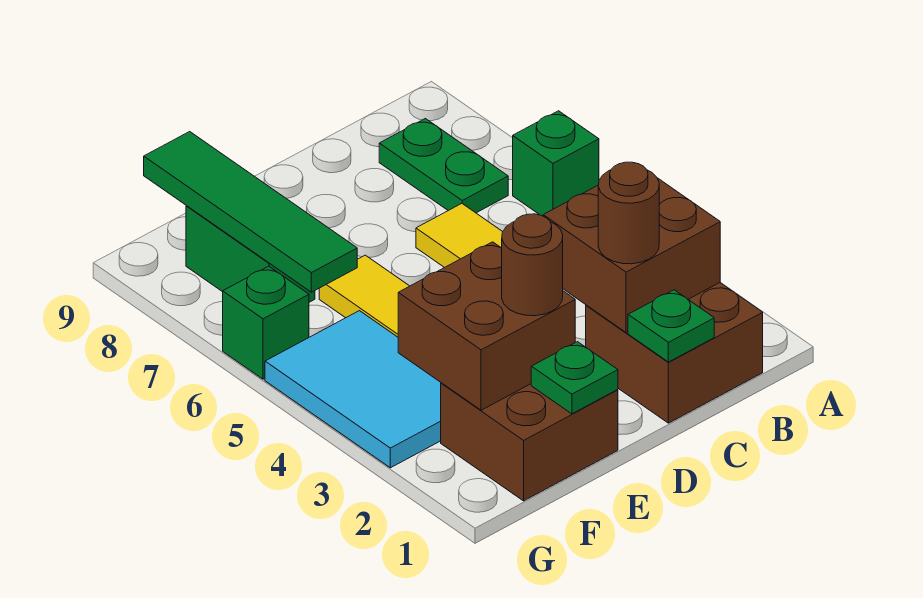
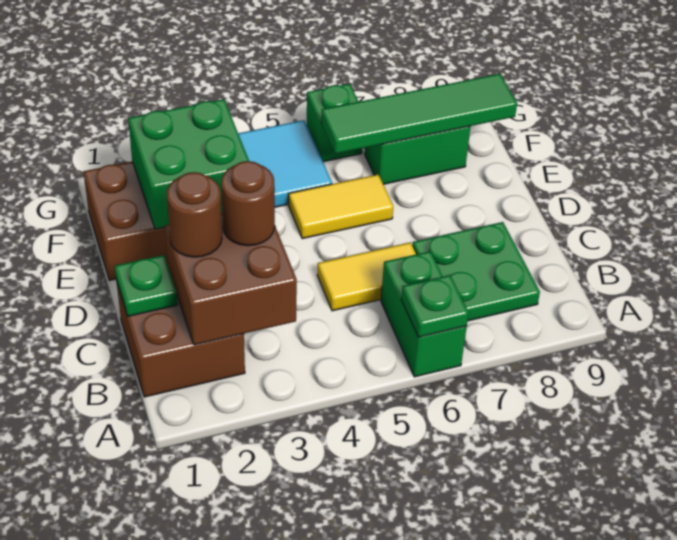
green 1x1 brick [513,111,599,216] -> green 1x2 brick [381,251,467,377]
green 1x2 plate [379,119,508,213] -> green 2x2 plate [412,222,540,321]
green 1x1 plate [531,342,618,414] -> green 1x1 plate moved to [401,275,468,337]
brown 2x2 brick [398,242,575,410] -> green 2x2 brick [128,99,249,229]
brown 1x1 round brick [502,214,563,316] -> brown 1x1 round brick moved to [221,161,275,246]

